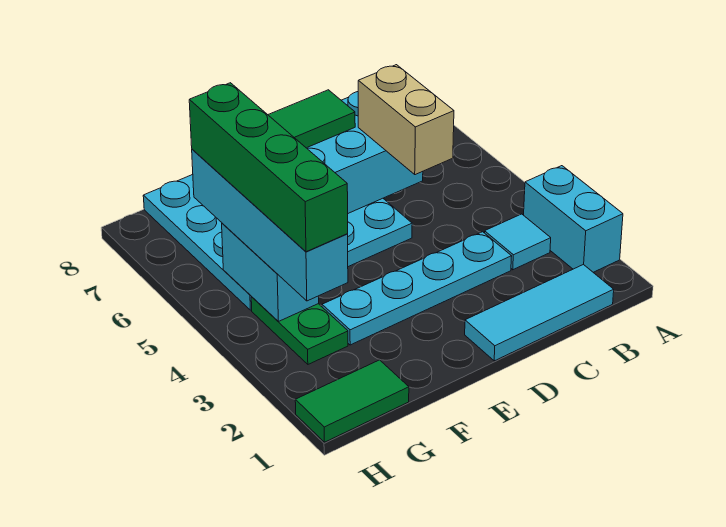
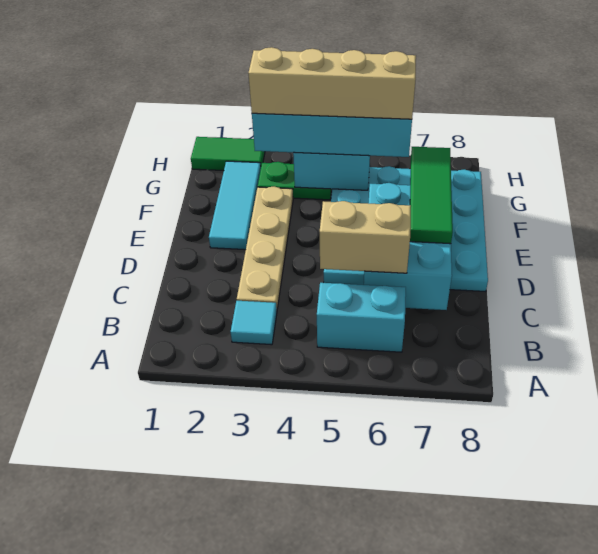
cyan 1x2 brick [524,166,623,272] -> cyan 1x2 brick moved to [317,283,406,352]
cyan 1x3 tile [465,264,614,361] -> cyan 1x3 tile moved to [209,161,261,250]
cyan 1x4 plate [322,232,512,345] -> tan 1x4 plate [237,187,293,309]
green 1x2 tile [295,360,409,442] -> green 1x2 tile turned to [191,137,265,171]
green 1x4 brick [189,83,348,252] -> tan 1x4 brick [248,47,416,119]

